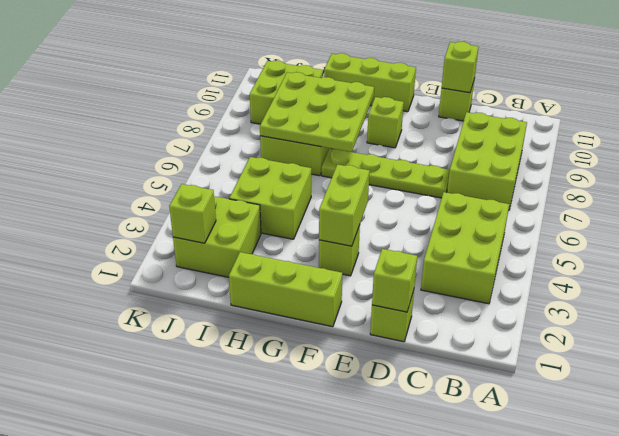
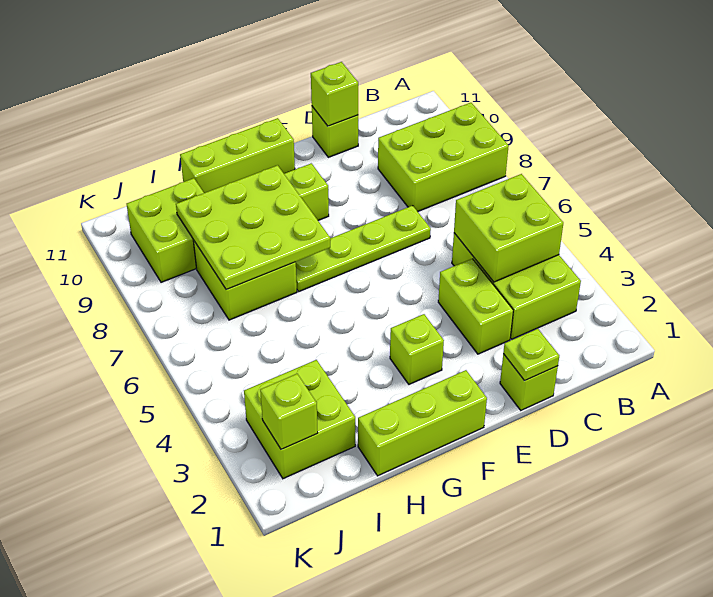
lime 2x3 brick [447,112,527,210] -> lime 2x3 brick turned to [378,103,509,212]
lime 1x1 brick [372,249,417,312] -> lime 1x1 plate [503,329,559,381]
lime 1x2 brick [319,164,370,246] -> lime 1x2 brick moved to [438,259,513,354]
lime 2x2 brick [229,157,311,239] -> lime 2x2 brick moved to [454,174,563,282]

